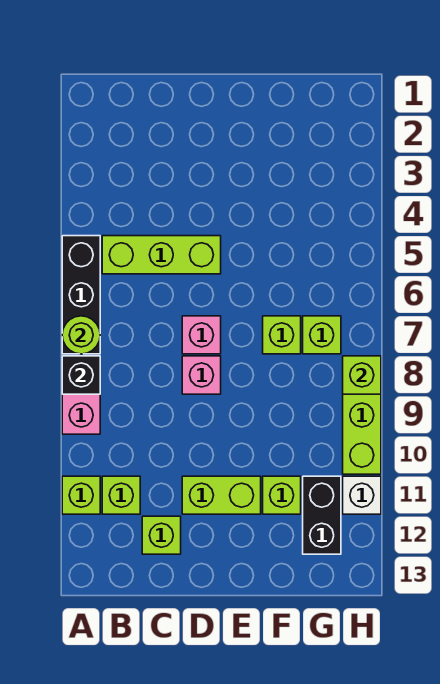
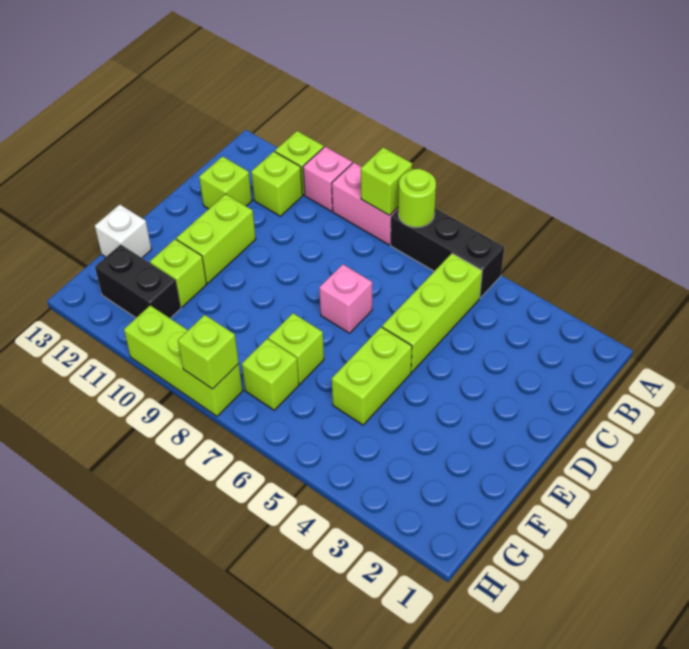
black 1x1 brick [62,356,100,394] -> lime 1x1 brick [361,147,412,215]
pink 1x1 brick [182,356,221,394] -> pink 1x1 brick moved to [303,147,352,211]
none -> lime 1x2 brick [332,327,412,425]
white 1x1 brick [343,476,381,514] -> white 1x1 brick moved to [95,204,151,258]

